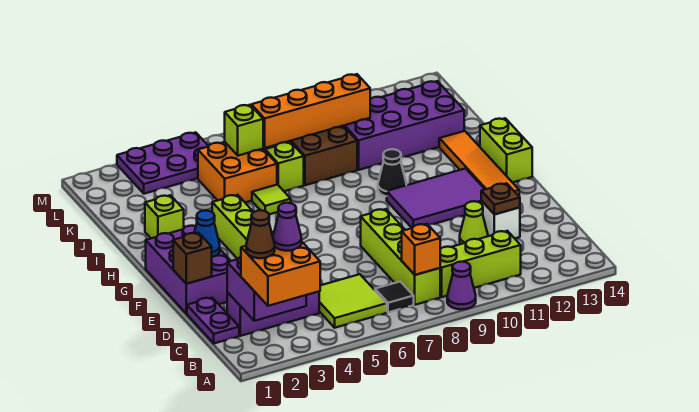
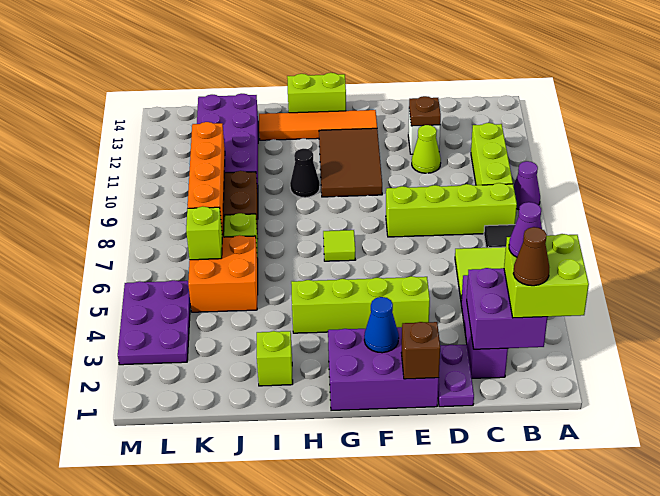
orange 2x2 brick [241,241,320,306] -> lime 2x2 brick [504,234,589,318]
orange 1x1 brick [402,224,440,275] -> none
purple 1x2 plate [187,298,239,343] -> purple 1x2 plate turned to [438,345,474,407]
purple 2x3 tile [387,169,485,228] -> brown 2x3 tile [319,128,382,197]
lime 1x1 tile [252,185,291,214] -> lime 1x1 tile moved to [323,230,355,261]

